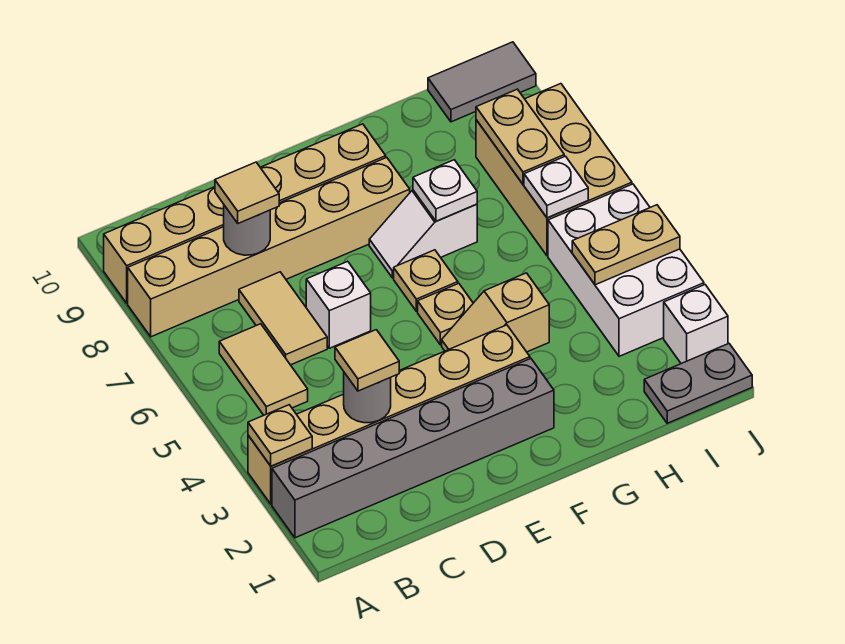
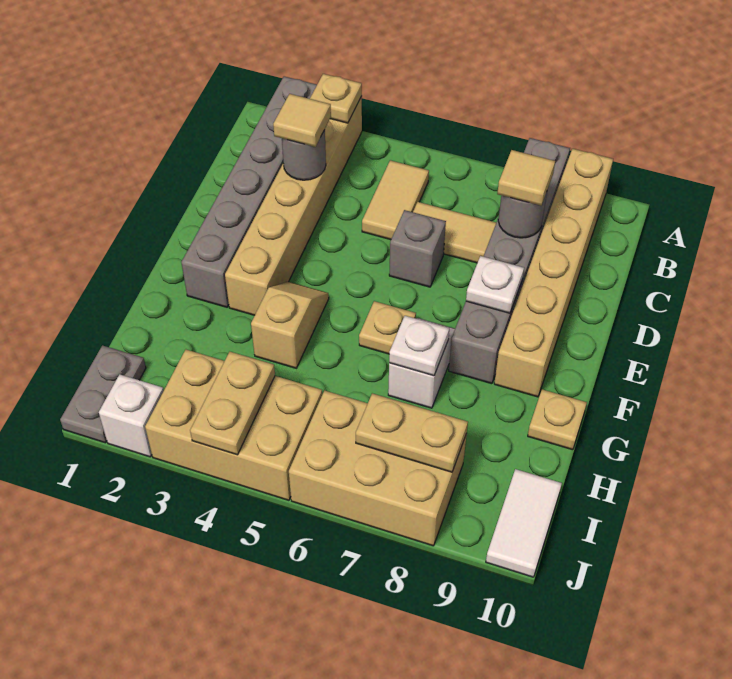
tan 1x6 brick [128,157,410,337] -> grey 1x6 brick [449,138,570,384]
tan 1x2 tile [219,324,308,415] -> tan 1x2 tile turned to [362,160,429,240]
white 1x1 brick [306,261,371,348] -> grey 1x1 brick [389,210,446,287]
tan 1x1 plate [418,283,473,345] -> tan 1x1 plate moved to [528,389,587,450]
white 2x3 brick [548,184,704,356] -> tan 2x3 brick [145,350,322,500]
white 1x1 plate [524,156,588,218] -> white 1x1 plate moved to [466,256,524,313]
grey 1x2 tile [428,42,536,122] -> white 1x2 tile [486,469,562,577]

